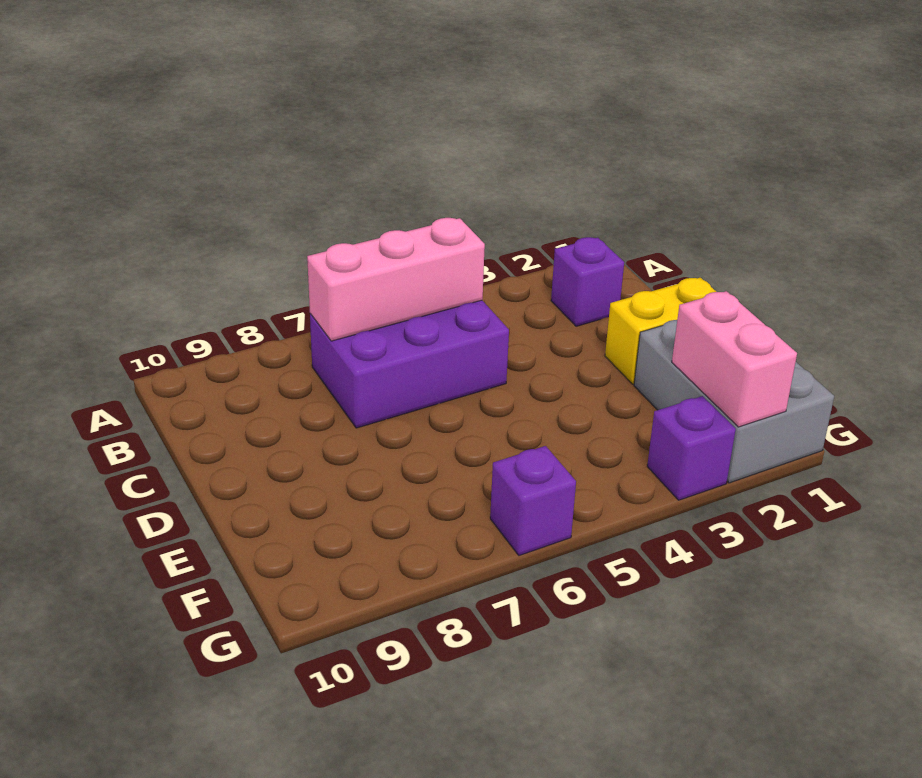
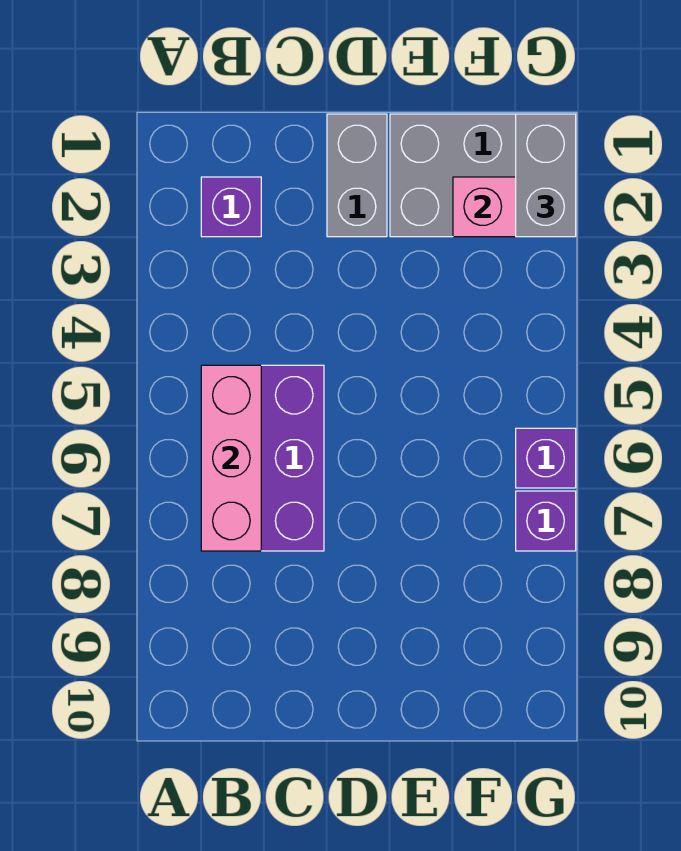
yellow 1x2 brick [605,278,716,384] -> grey 1x2 brick [327,114,387,237]
none -> grey 1x2 brick [516,114,576,237]
purple 1x1 brick [647,396,736,500] -> purple 1x1 brick moved to [516,491,576,551]

